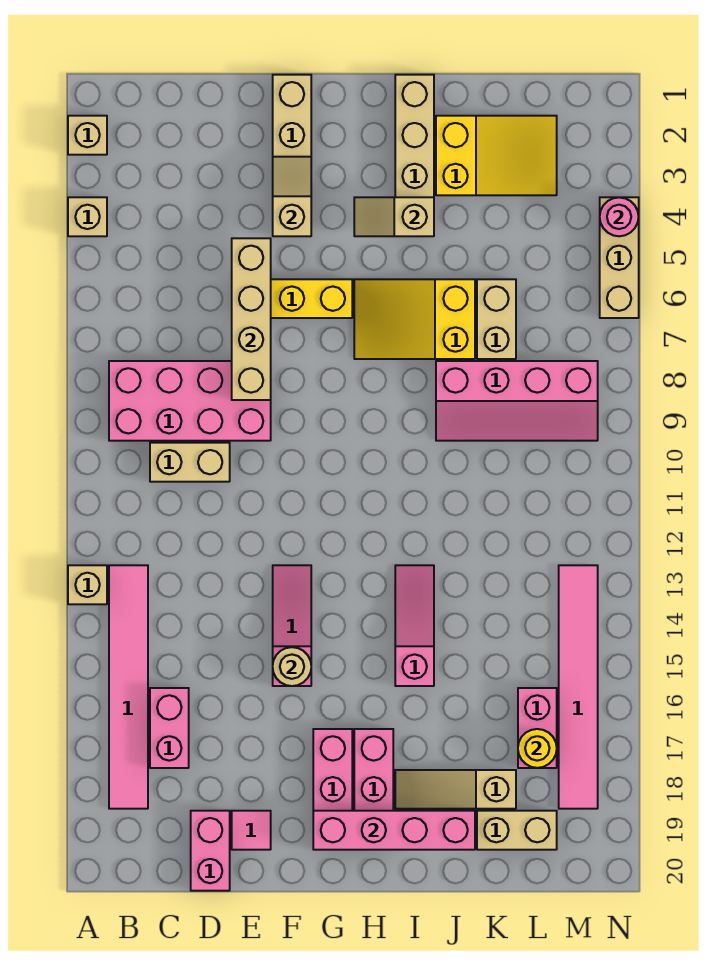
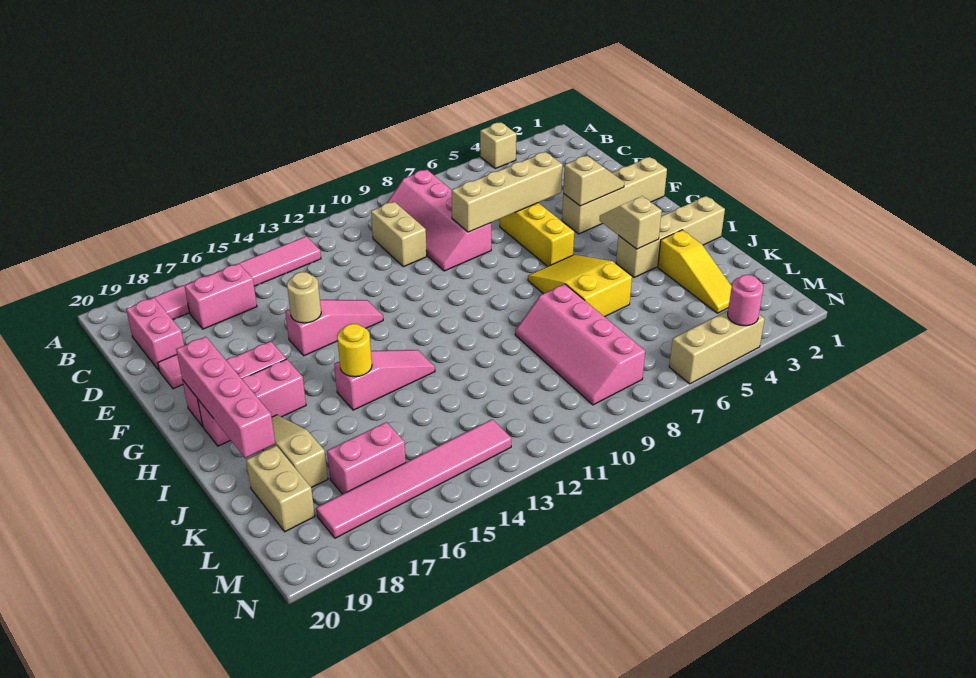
tan 1x1 brick [68,116,107,155] -> none
tan 1x1 brick [68,565,107,604] -> none
pink 2x4 brick [109,361,271,441] -> pink 2x4 slope [387,169,491,271]
pink 1x2 brick [191,811,230,891] -> pink 1x2 brick turned to [126,298,184,370]
yellow 2x3 slope [436,116,557,195] -> yellow 1x3 slope [658,230,732,313]
tan 1x2 brick [477,279,516,359] -> none
yellow 1x1 round brick [518,729,557,768] -> yellow 1x1 round brick moved to [337,324,372,377]

